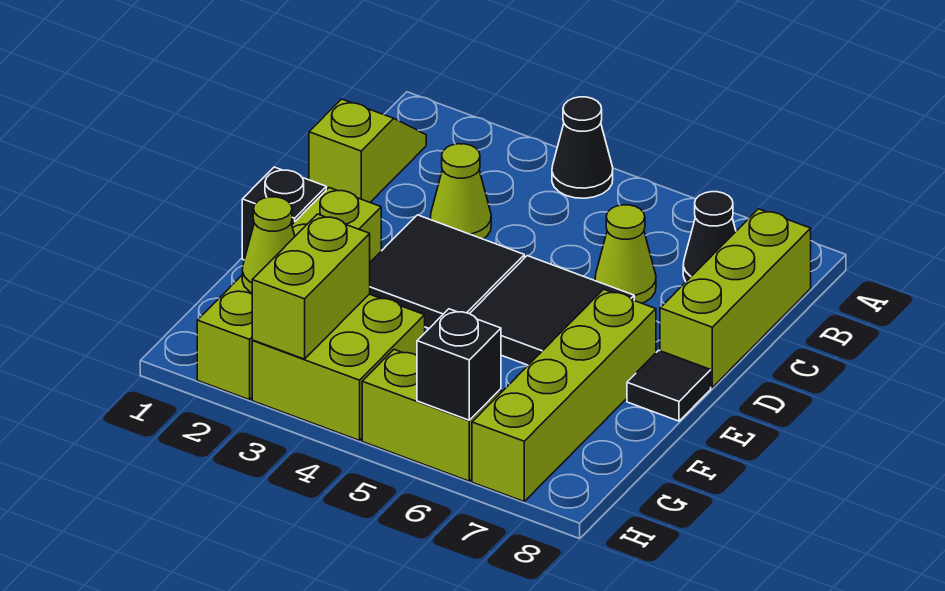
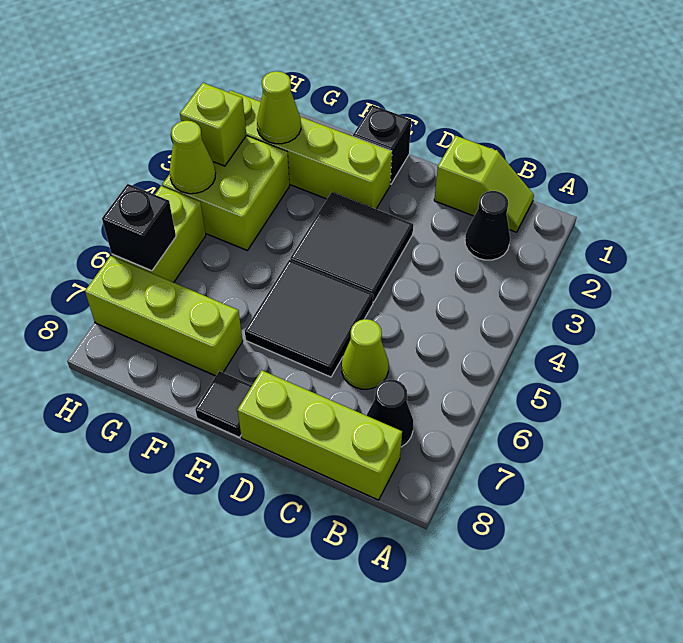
black 1x1 cone [552,97,613,198] -> black 1x1 cone moved to [465,191,510,260]
lime 1x1 cone [430,144,491,239] -> lime 1x1 cone moved to [169,121,216,194]
lime 1x4 brick [472,289,656,501] -> lime 1x3 brick [85,256,243,376]
lime 1x2 brick [252,214,370,359] -> lime 1x1 brick [180,83,246,166]

